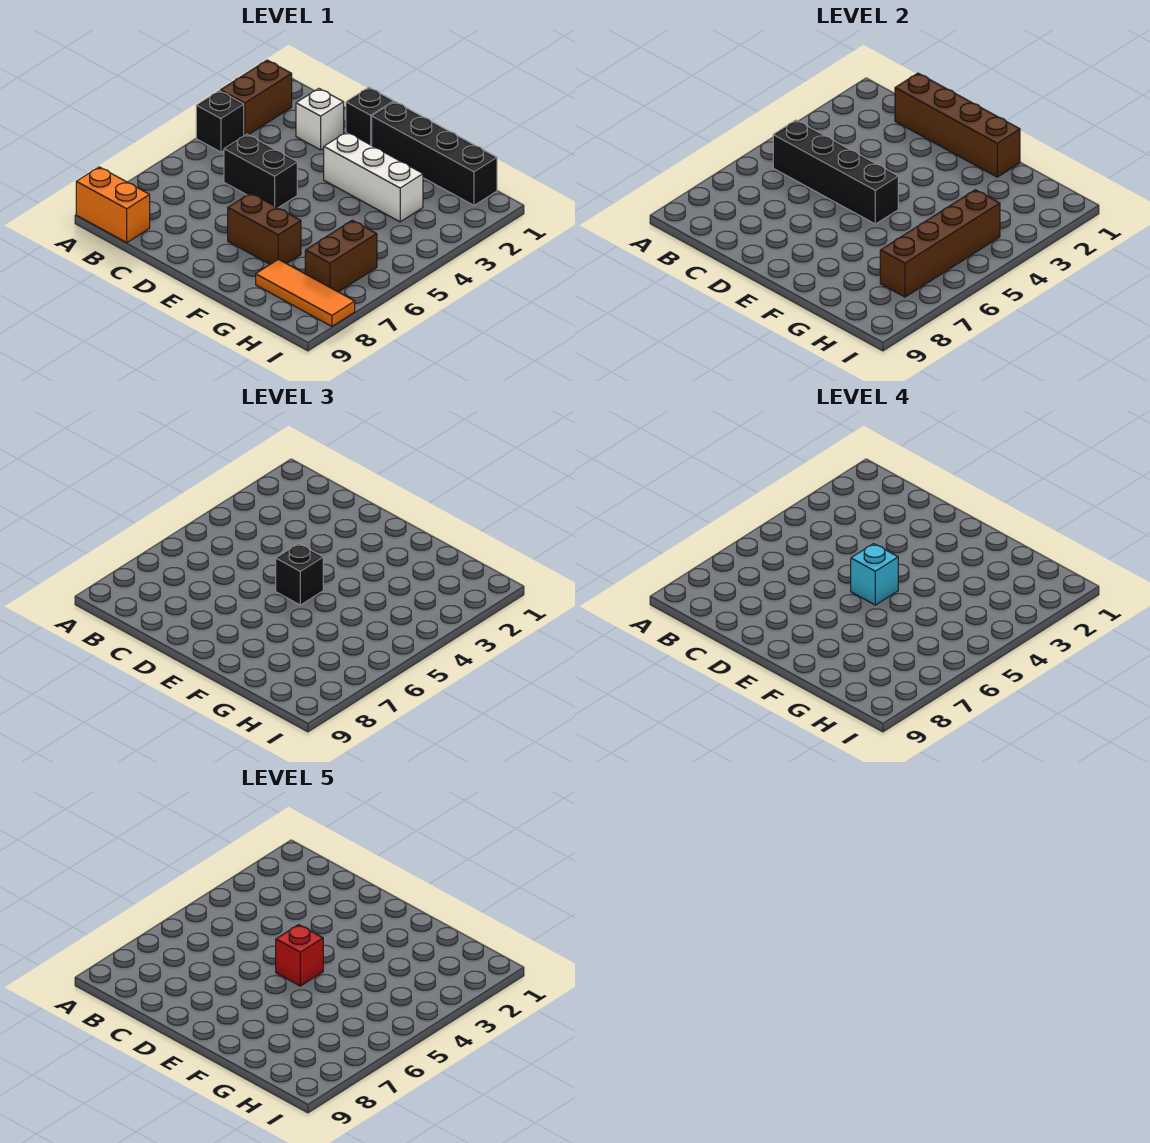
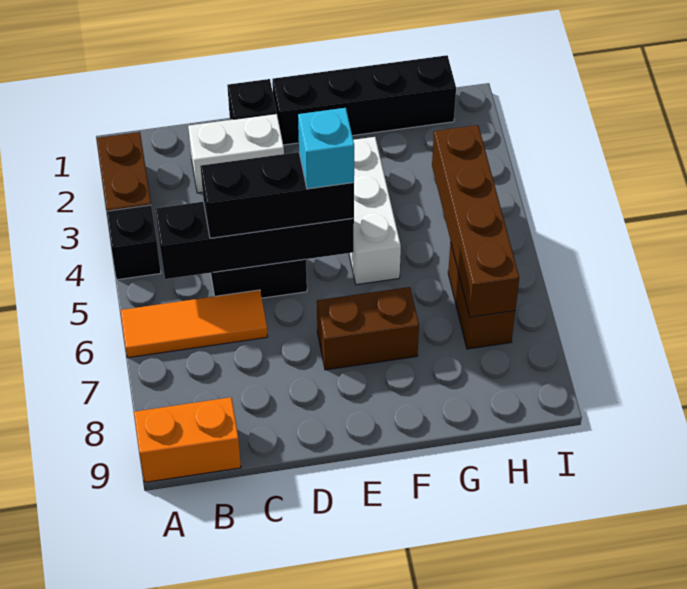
brown 1x4 brick [895,73,1020,177] -> none
white 1x1 brick [296,89,344,150] -> white 1x2 brick [188,114,284,193]
white 1x3 brick [324,132,423,222] -> white 1x3 brick turned to [349,137,401,285]
black 1x1 brick [276,544,323,605] -> black 1x3 brick [200,152,354,238]
red 1x1 brick [276,925,323,986] -> none
orange 1x3 tile [256,259,355,326] -> orange 1x3 tile moved to [120,290,268,358]

